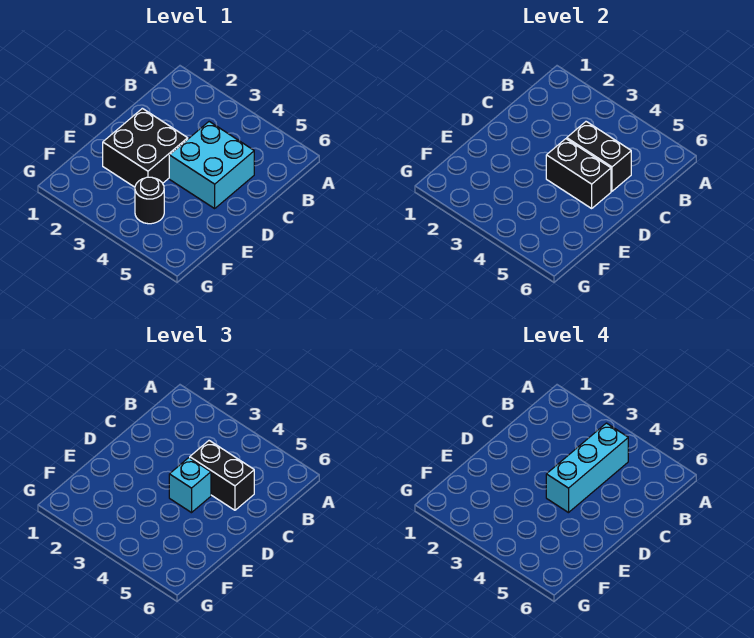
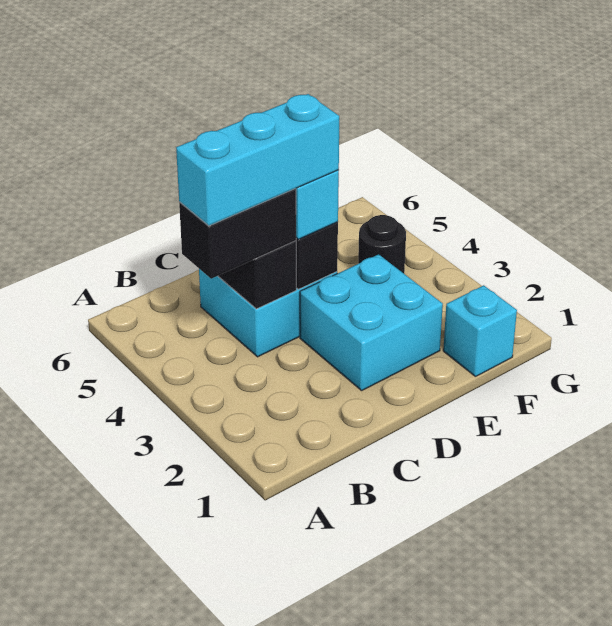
black 1x2 brick [190,441,254,510] -> black 1x2 brick turned to [179,189,296,279]
black 2x2 brick [103,108,188,187] -> cyan 2x2 brick [300,254,443,391]
none -> cyan 1x1 brick [443,285,517,377]

